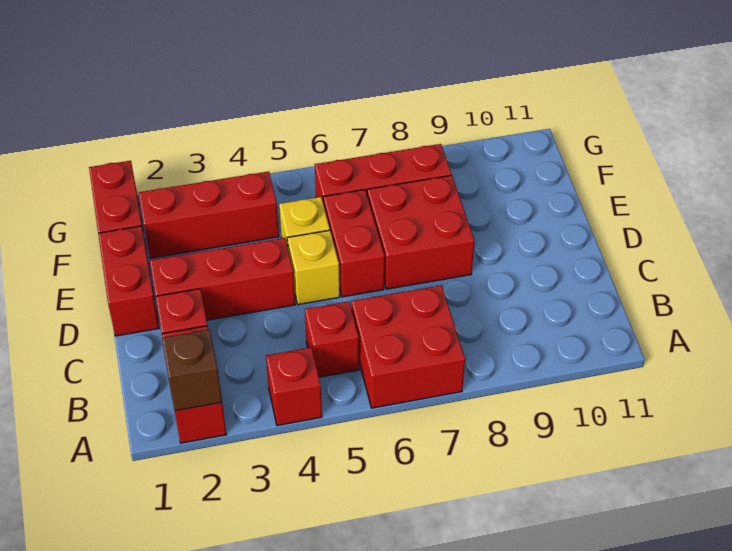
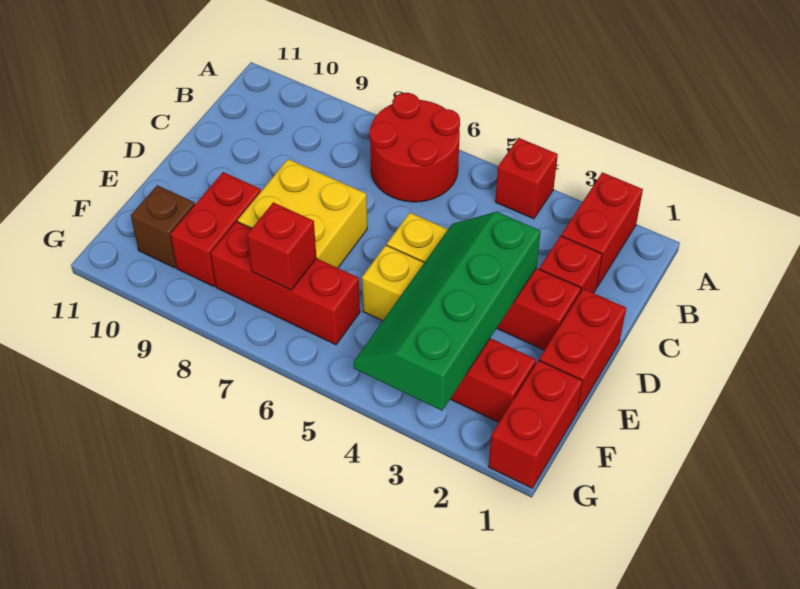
brown 1x1 brick [162,329,222,411] -> brown 1x1 brick moved to [131,185,195,268]
red 2x2 brick [351,285,465,408] -> red 2x2 round brick [369,93,460,202]
red 1x1 brick [305,301,359,377] -> red 1x1 brick moved to [247,202,316,290]
none -> green 2x4 slope [353,212,541,411]
red 1x2 brick [323,190,385,297] -> red 1x2 brick moved to [170,172,261,286]
red 2x2 brick [367,175,475,289] -> yellow 2x2 brick [238,159,367,268]

